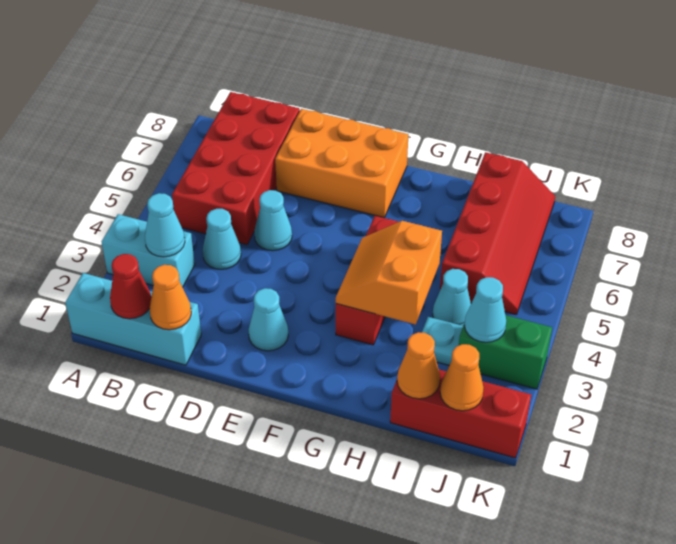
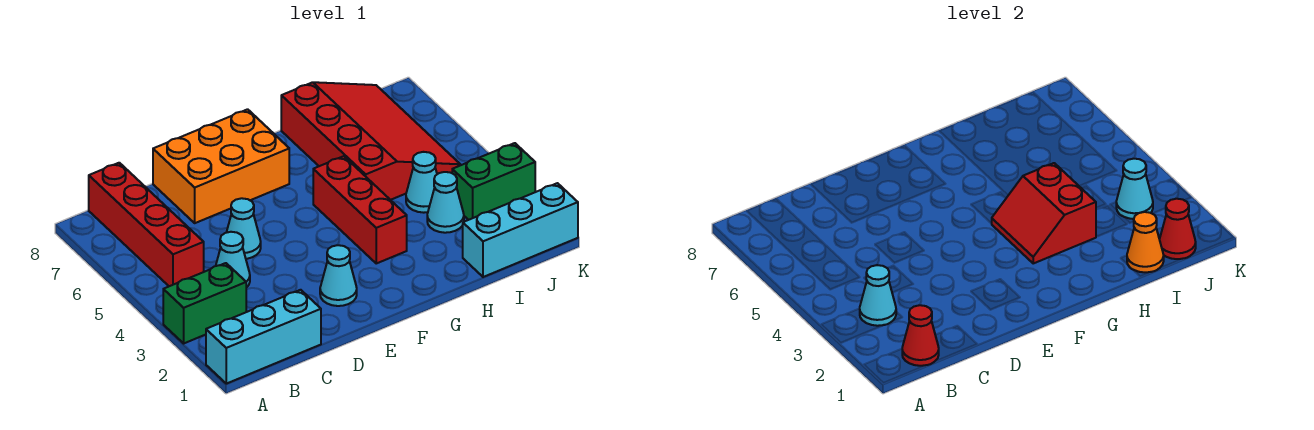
cyan 1x2 brick [102,214,195,287] -> green 1x2 brick [163,263,246,343]
red 2x4 brick [172,92,300,245] -> red 1x4 brick [89,163,204,286]
orange 1x1 cone [150,265,191,330] -> none
orange 2x2 slope [336,221,442,324] -> red 2x2 slope [991,163,1096,263]
red 1x3 brick [390,369,531,458] -> cyan 1x3 brick [463,183,578,277]
cyan 1x1 plate [422,317,463,365] -> cyan 1x1 cone [427,172,464,233]
red 2x4 slope [440,152,555,315] -> red 3x4 slope [281,82,460,200]
orange 1x1 cone [440,344,484,411] -> red 1x1 cone [1160,199,1196,259]

